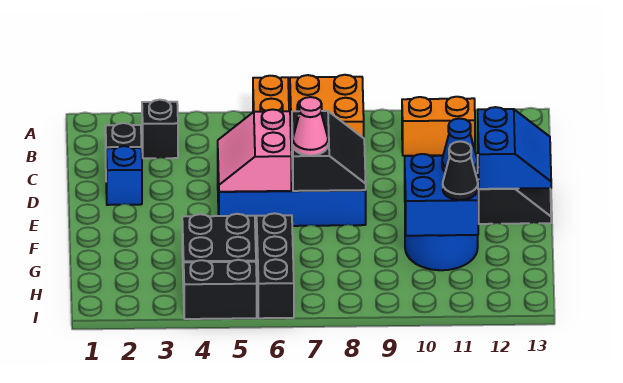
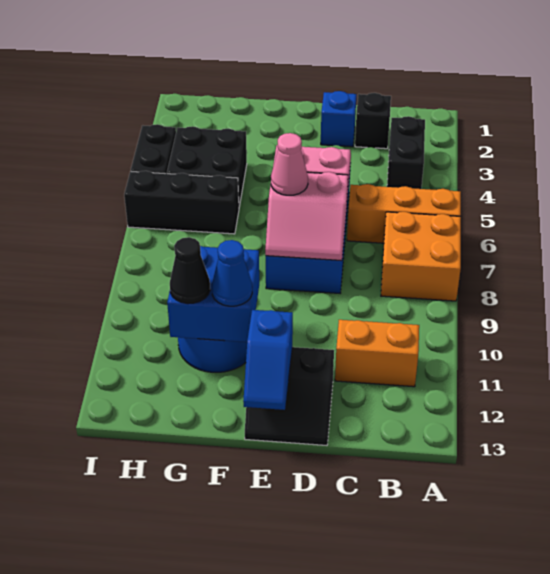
black 1x1 brick [142,100,178,158] -> black 1x2 brick [387,116,425,189]
orange 1x2 brick [402,97,475,156] -> orange 1x2 brick turned to [335,320,419,387]
black 2x2 slope [292,111,366,191] -> pink 2x2 slope [265,172,348,261]
blue 2x2 slope [478,107,551,189] -> blue 1x2 slope [243,310,293,410]

